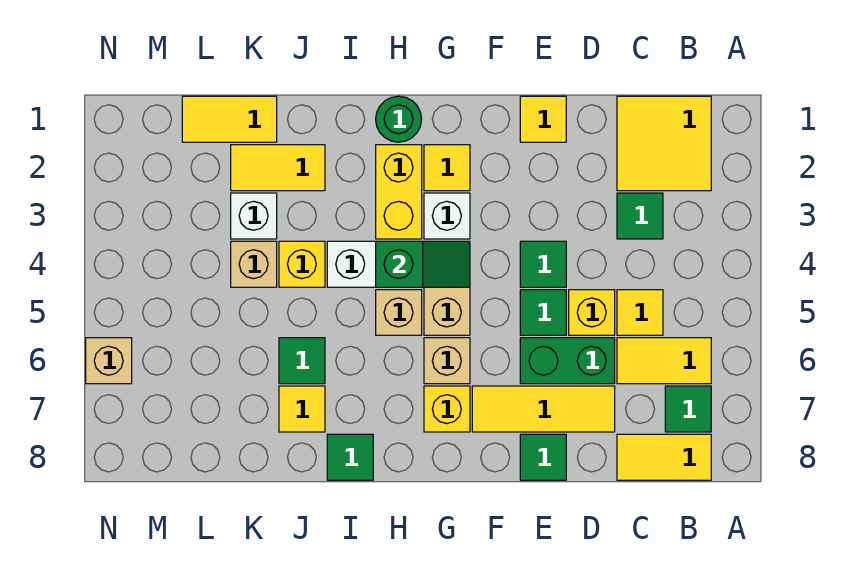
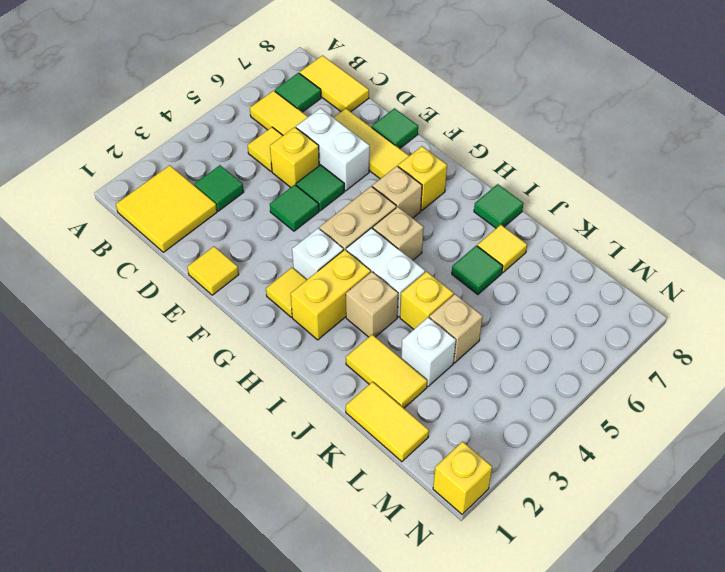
green 1x2 brick [520,338,615,384] -> white 1x2 brick [296,108,370,191]
green 1x2 slope [376,241,470,287] -> none
green 1x1 round brick [376,96,422,142] -> none
none -> yellow 1x1 brick [433,442,492,514]
tan 1x1 brick [86,338,132,384] -> tan 1x1 brick moved to [346,272,398,337]

